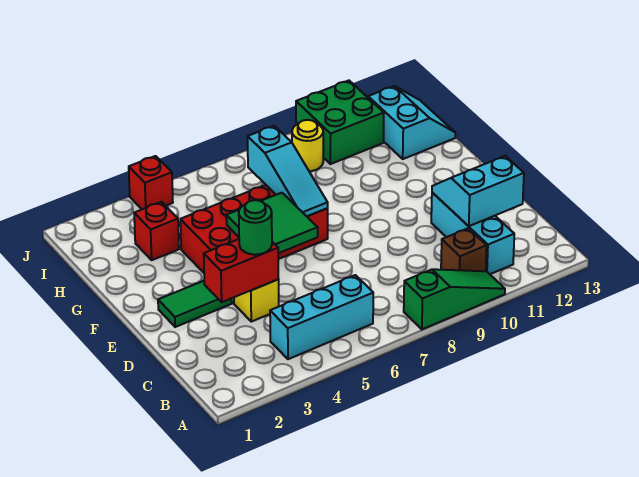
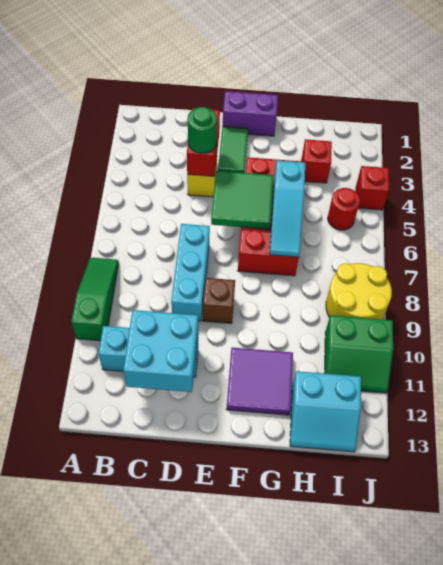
green 1x3 slope [404,269,505,329] -> green 1x3 slope turned to [71,257,119,341]
cyan 1x3 brick [270,275,373,359] -> cyan 1x3 brick moved to [171,224,210,321]
brown 1x1 brick [441,228,487,271] -> brown 1x1 brick moved to [203,278,235,323]
cyan 2x2 slope [432,156,524,226] -> cyan 2x2 brick [123,310,198,392]
none -> purple 1x2 brick [223,91,278,136]
cyan 1x3 slope [248,126,328,216] -> cyan 1x3 slope turned to [270,160,305,257]
none -> purple 2x2 tile [226,348,293,415]
none -> red 1x1 round brick [328,188,360,230]
yellow 1x1 round brick [292,120,323,171] -> yellow 2x2 round brick [326,263,392,319]
green 2x2 brick [296,81,384,164] -> green 2x2 slope [324,315,393,393]

